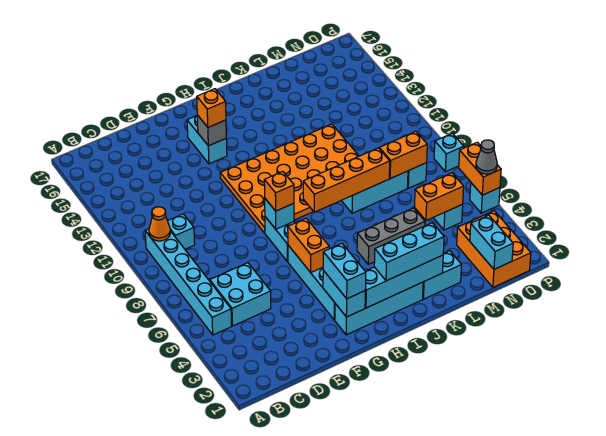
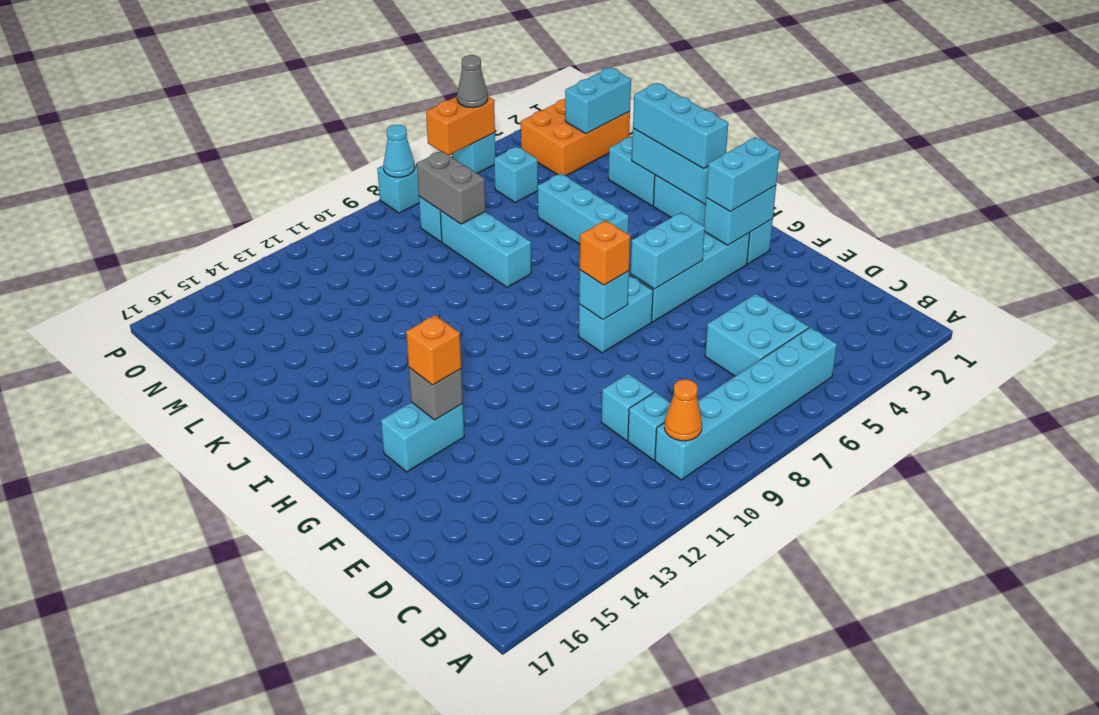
none -> cyan 1x1 brick [601,373,654,441]
orange 1x2 brick [288,218,329,272] -> cyan 1x2 brick [631,212,705,289]
orange 4x6 plate [220,124,359,233] -> none
orange 1x4 brick [303,148,390,212] -> none
grey 1x3 brick [357,208,425,264] -> cyan 1x3 brick [538,174,629,244]
orange 1x2 brick [415,173,464,220] -> none
orange 1x2 brick [379,132,427,179] -> grey 1x2 brick [417,151,486,224]
none -> cyan 1x1 cone [383,125,415,177]

